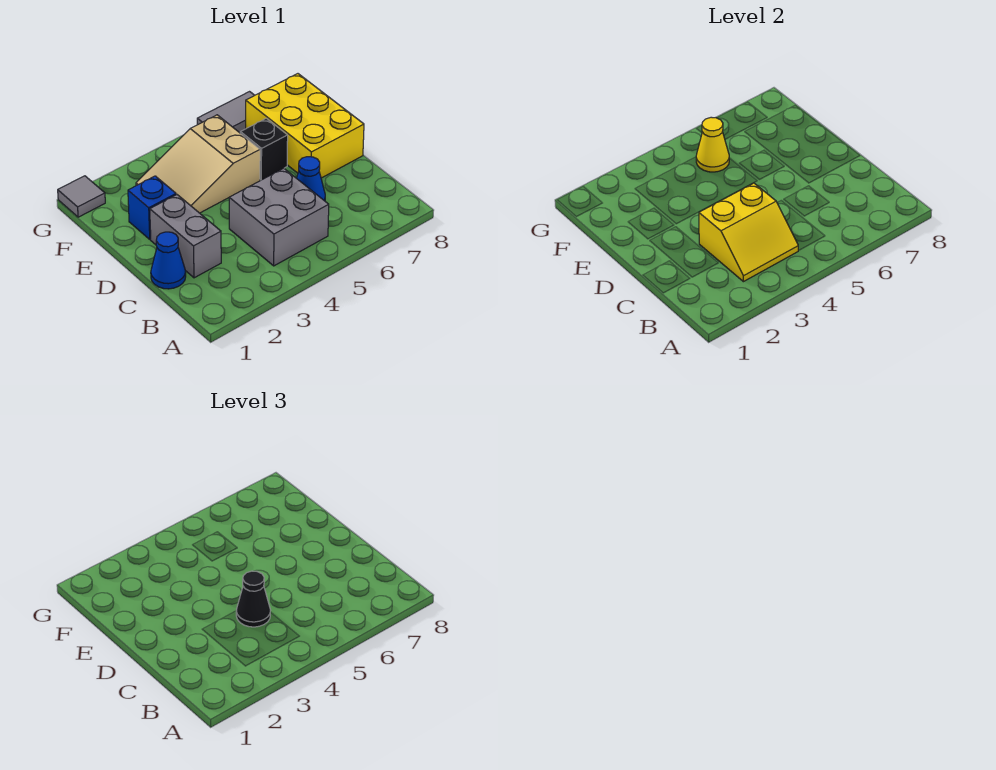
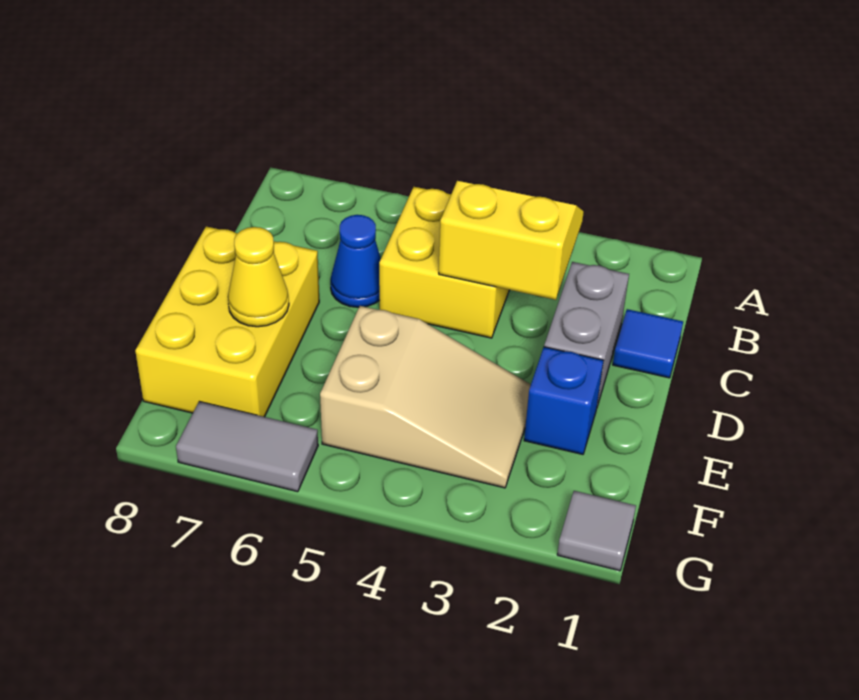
grey 2x2 brick [229,168,329,266] -> yellow 2x2 brick [379,187,509,338]
blue 1x1 cone [151,232,186,289] -> blue 1x1 tile [613,309,683,378]
black 1x1 cone [236,571,270,627] -> none
black 1x1 brick [240,118,288,180] -> none
yellow 1x1 cone [696,117,729,172] -> yellow 1x1 cone moved to [228,227,289,327]

